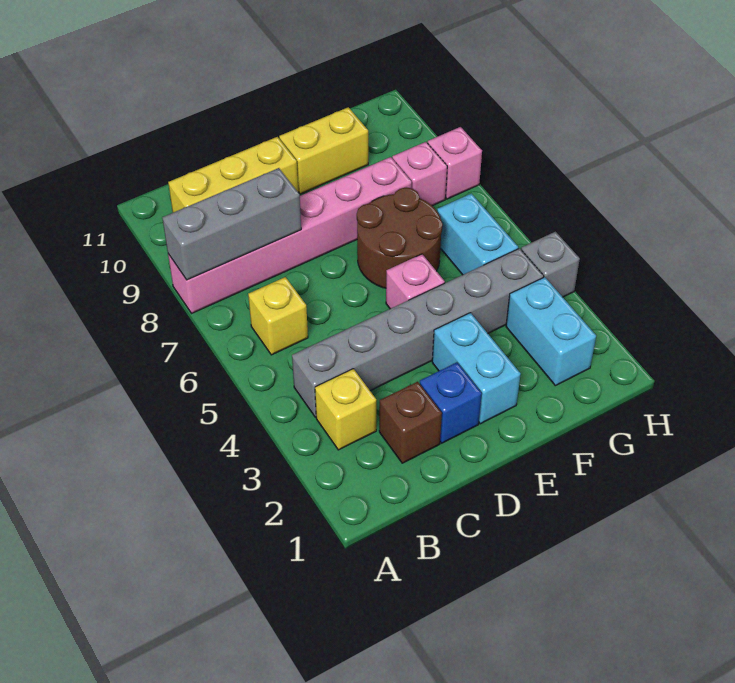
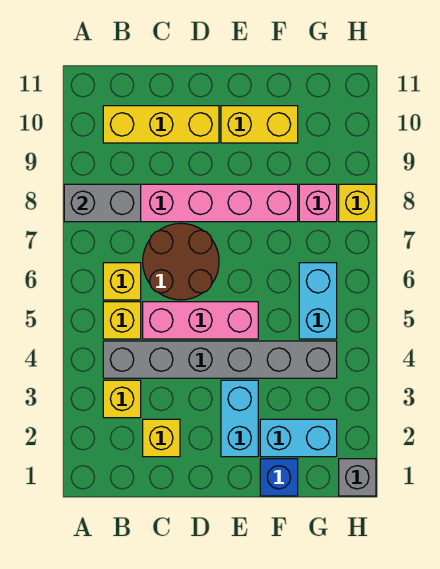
grey 1x3 brick [162,168,301,280] -> grey 1x2 brick [64,184,141,222]
none -> yellow 1x1 brick [103,302,141,339]
brown 1x1 brick [379,382,442,463] -> yellow 1x1 brick [143,419,180,457]
blue 1x1 brick [420,362,482,443] -> blue 1x1 brick moved to [260,459,298,496]
pink 1x1 brick [386,254,445,309] -> pink 1x3 brick [143,302,258,339]
brown 2x2 round brick [357,187,443,288] -> brown 2x2 round brick moved to [143,223,219,300]
cyan 1x2 brick [506,277,596,386] -> cyan 1x2 brick turned to [260,419,337,457]
grey 1x1 brick [521,232,580,297] -> grey 1x1 brick moved to [339,459,376,496]
pink 1x1 brick [428,127,482,199] -> yellow 1x1 brick [339,184,376,222]

